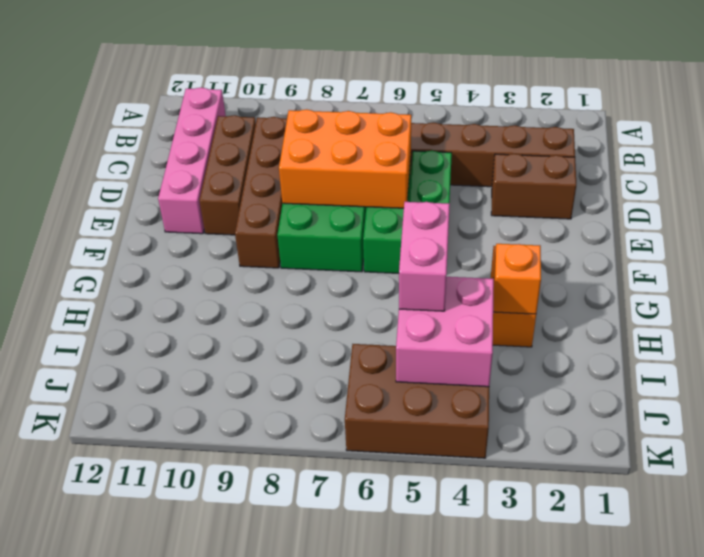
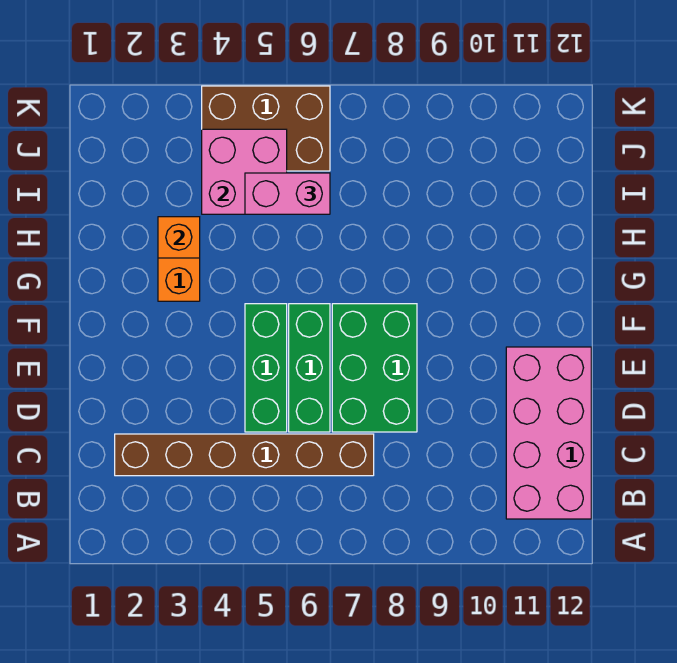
pink 1x4 brick [158,87,226,234] -> pink 2x4 brick [506,347,591,519]
brown 1x4 brick [235,117,287,268] -> none
brown 1x3 brick [199,115,256,235] -> none
brown 1x2 brick [491,154,576,219] -> none
orange 2x3 brick [279,109,411,208] -> none
pink 1x2 brick [399,202,450,311] -> pink 1x2 brick turned to [245,173,330,214]

